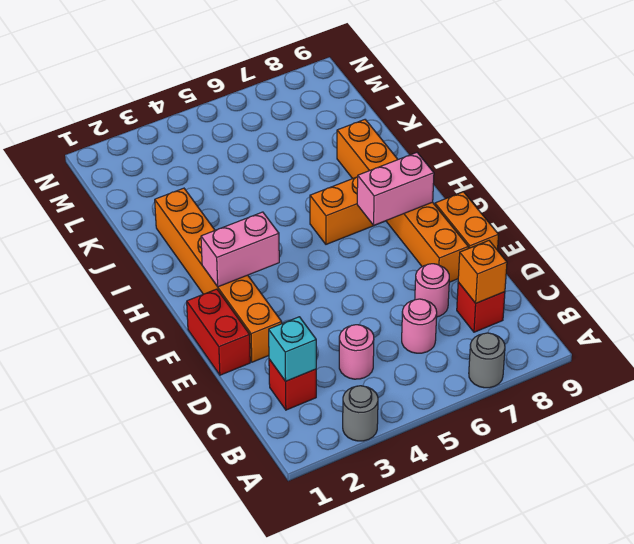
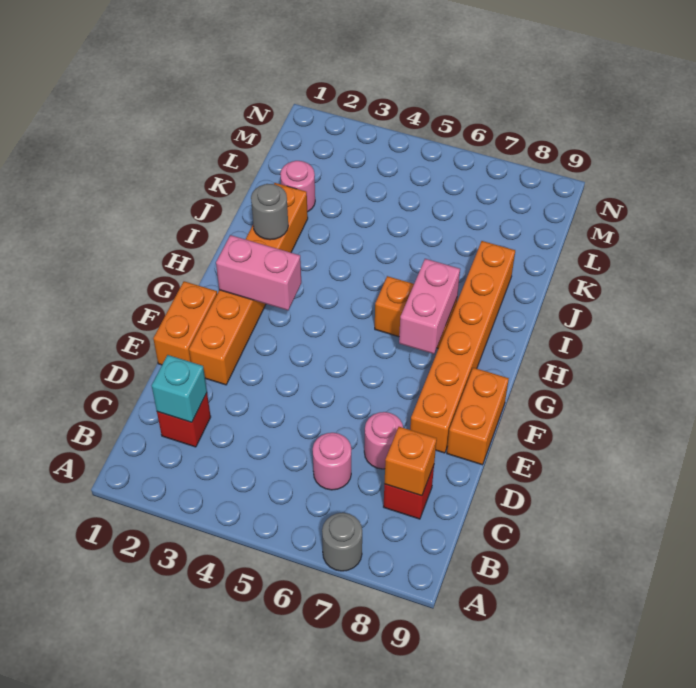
grey 1x1 round brick [343,386,378,441] -> grey 1x1 round brick moved to [251,184,288,240]
pink 1x1 round brick [339,325,374,379] -> pink 1x1 round brick moved to [280,161,315,212]
red 1x2 brick [187,289,250,375] -> orange 1x2 brick [153,281,217,365]
pink 1x2 brick [357,153,434,225] -> pink 1x2 brick turned to [399,259,460,354]

